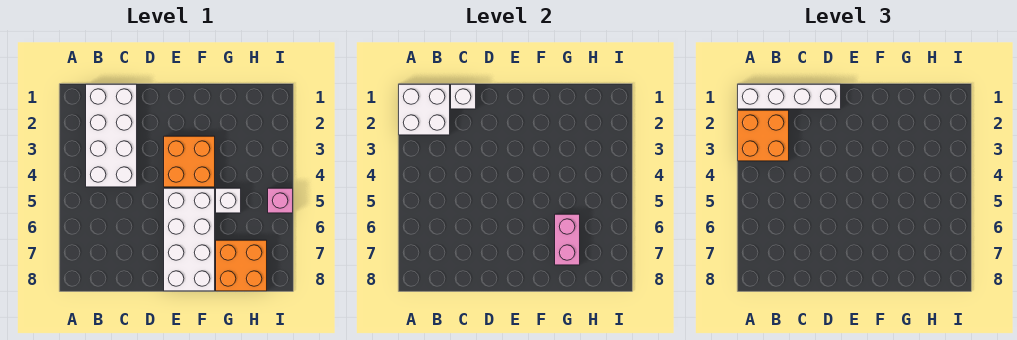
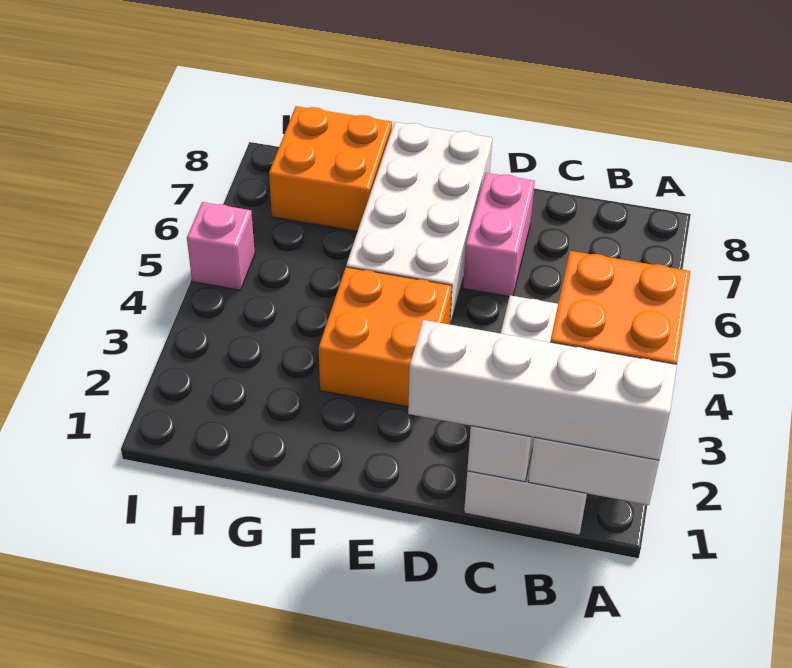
white 1x1 brick [216,188,241,213] -> none
pink 1x2 brick [555,214,580,265] -> pink 1x2 brick moved to [463,173,535,297]

